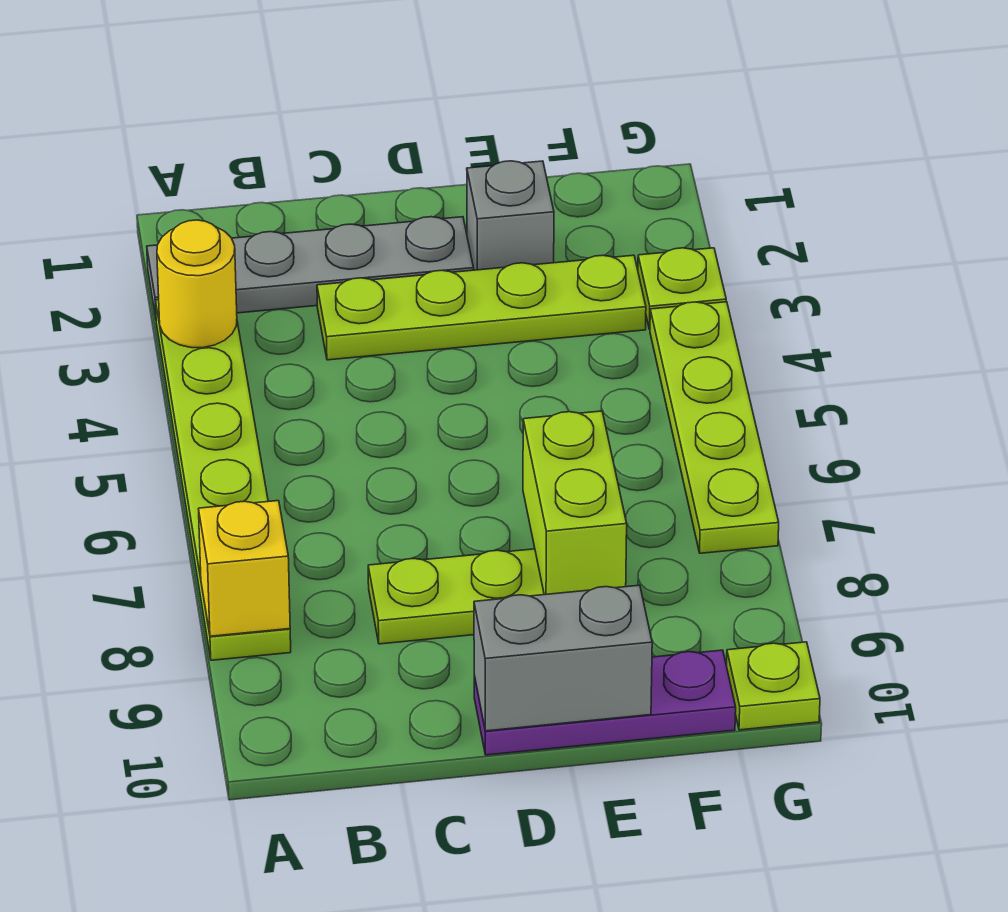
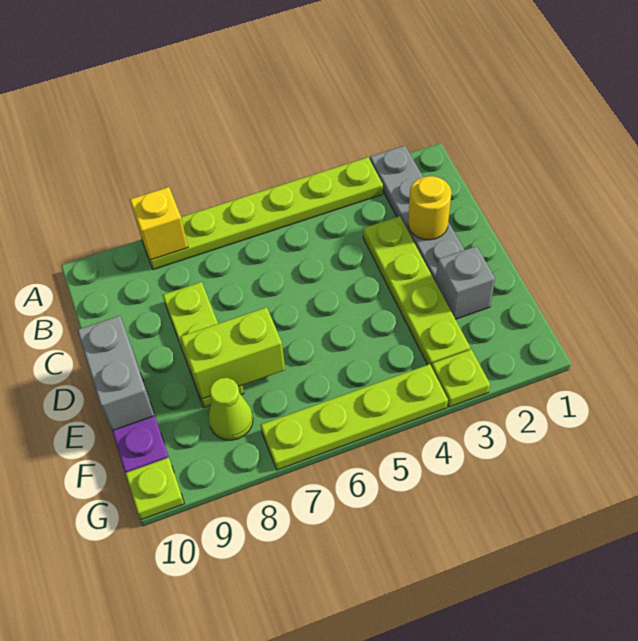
yellow 1x1 round brick [157,220,237,348] -> yellow 1x1 round brick moved to [408,176,451,240]
none -> lime 1x1 cone [209,378,253,440]

